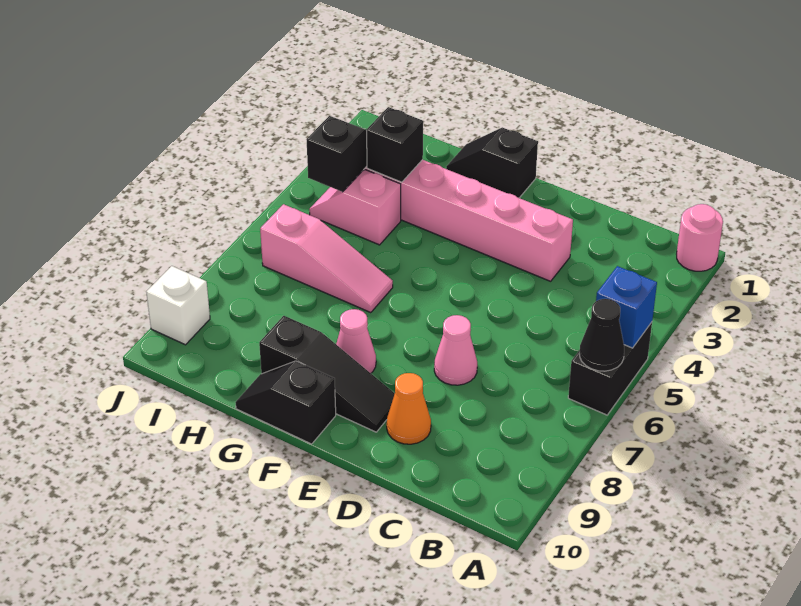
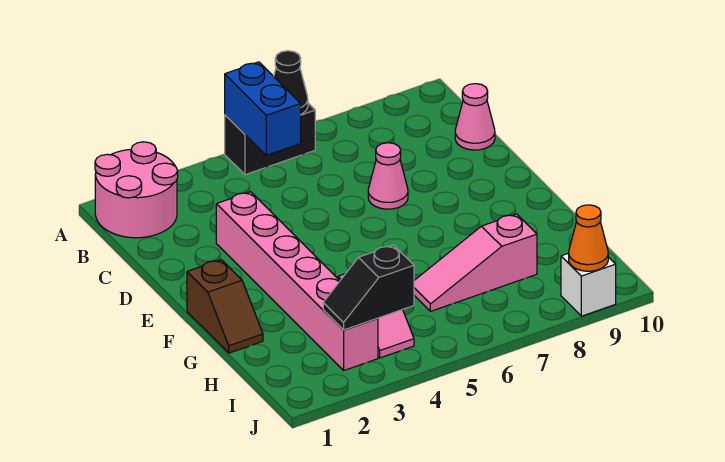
pink 1x1 round brick [677,204,723,271] -> pink 2x2 round brick [95,142,178,238]
blue 1x1 brick [596,266,657,348] -> blue 1x2 brick [225,62,301,155]
orange 1x1 cone [387,373,431,444] -> orange 1x1 cone moved to [569,205,608,271]
black 1x3 slope [259,316,395,432] -> none
black 1x2 slope [446,127,538,198] -> brown 1x2 slope [187,260,263,353]
pink 1x1 cone [336,309,376,373] -> pink 1x1 cone moved to [455,84,495,150]
black 1x2 slope [235,361,336,444] -> none
pink 1x3 slope [260,204,393,313] -> pink 1x3 slope turned to [414,214,537,311]
black 1x1 brick [367,107,423,182] -> none

